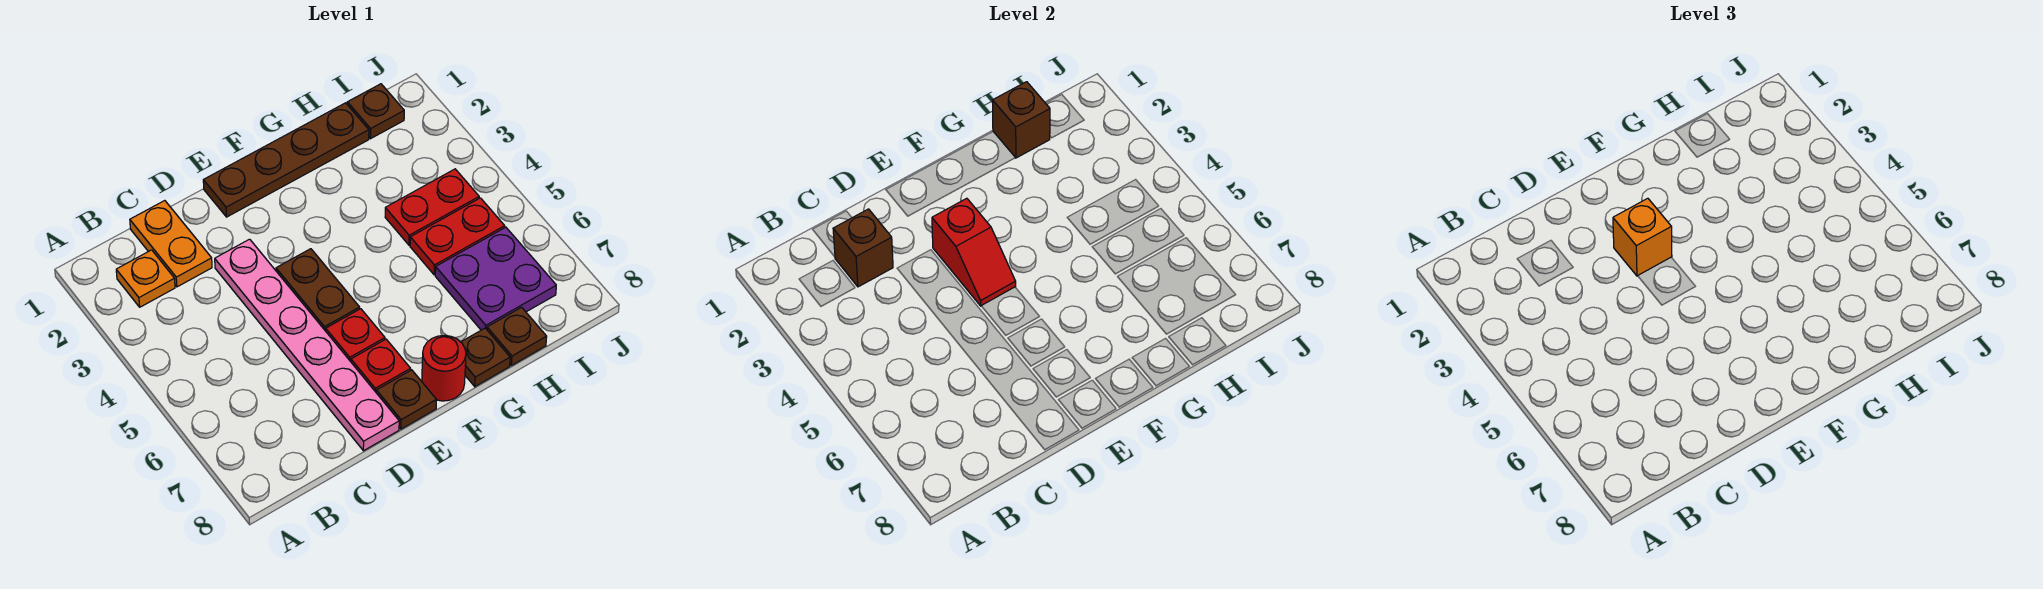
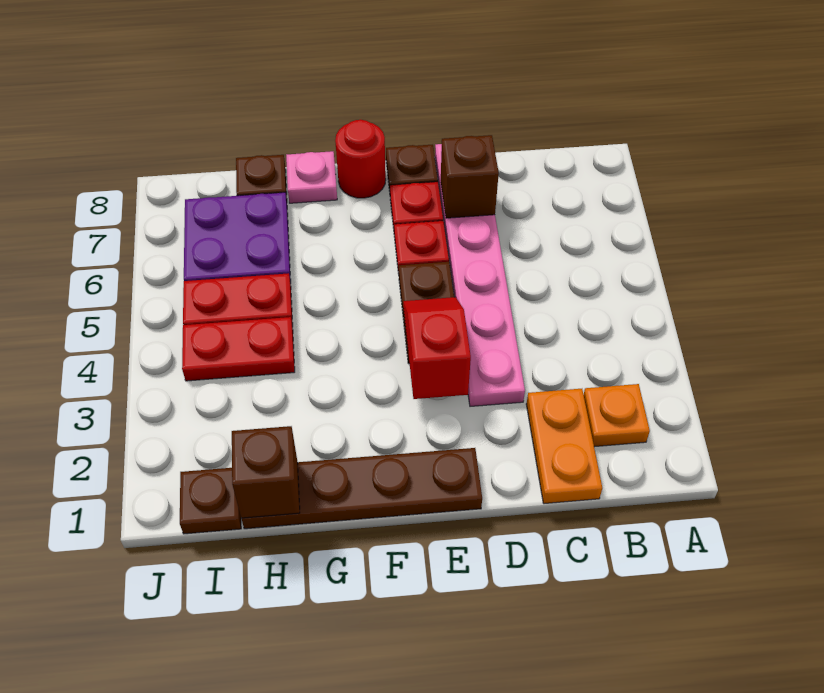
brown 1x1 brick [833,209,893,287] -> brown 1x1 brick moved to [441,135,499,218]
orange 1x1 brick [1613,198,1672,276] -> none
brown 1x1 plate [461,328,510,387] -> pink 1x1 plate [286,151,337,203]

